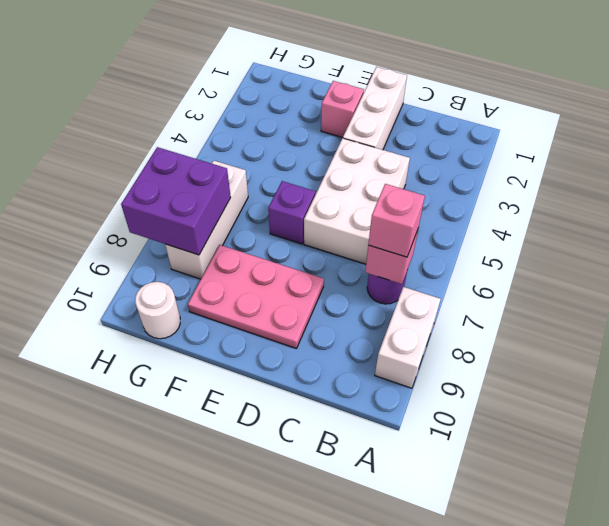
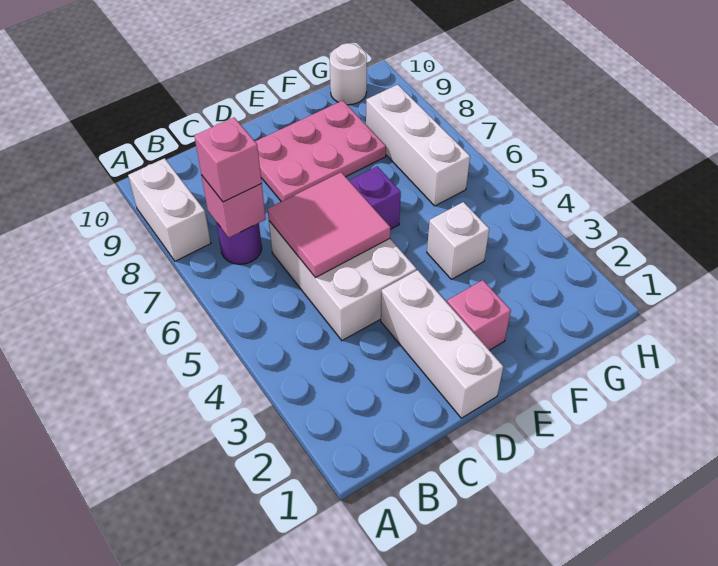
none -> pink 2x2 tile [268,172,390,278]
none -> white 1x1 brick [427,202,489,279]
purple 2x2 brick [121,147,231,255] -> none

